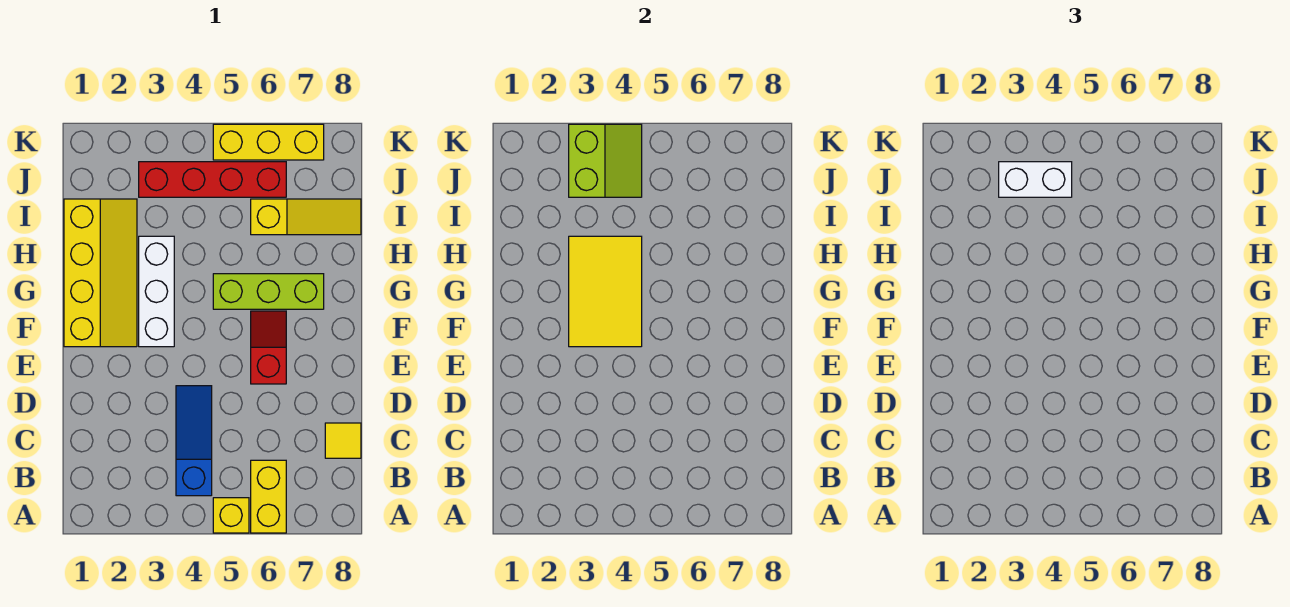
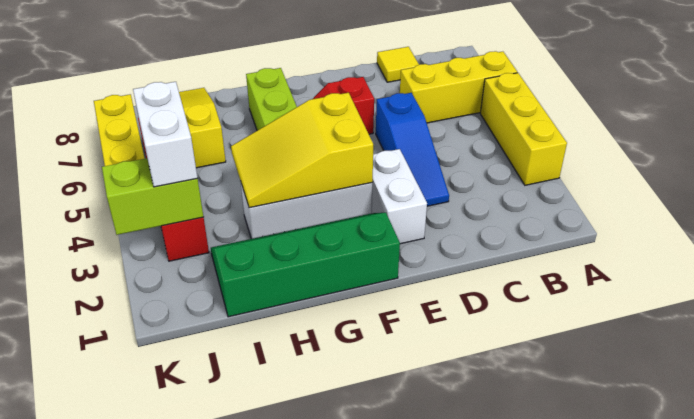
yellow 1x1 brick [213,498,249,533] -> yellow 1x3 brick [480,73,567,185]
yellow 1x2 brick [251,460,286,533] -> yellow 1x3 brick [400,51,517,123]
blue 1x3 slope [176,386,212,496] -> blue 1x3 slope turned to [376,93,449,206]
none -> white 1x2 brick [372,149,427,244]
yellow 2x4 slope [64,199,137,347] -> green 2x4 slope [211,213,400,317]
yellow 2x3 tile [569,236,642,347] -> yellow 2x3 slope [231,93,373,208]

